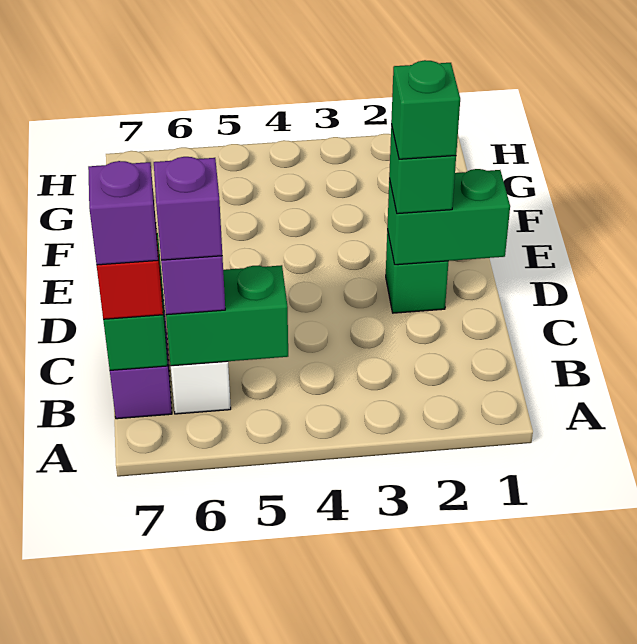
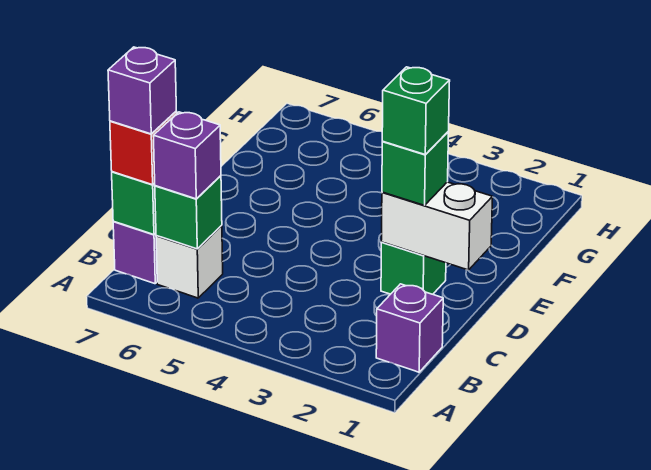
green 1x2 brick [166,265,288,366] -> green 1x1 brick [155,176,222,249]
purple 1x1 brick [154,157,222,260] -> purple 1x1 brick moved to [376,284,443,372]
green 1x2 brick [387,169,510,265] -> white 1x2 brick [381,182,493,270]

